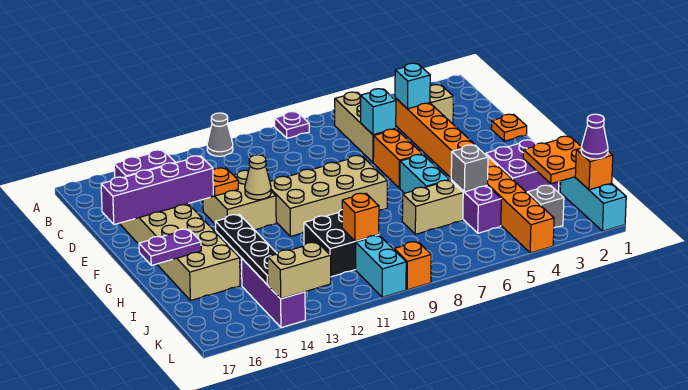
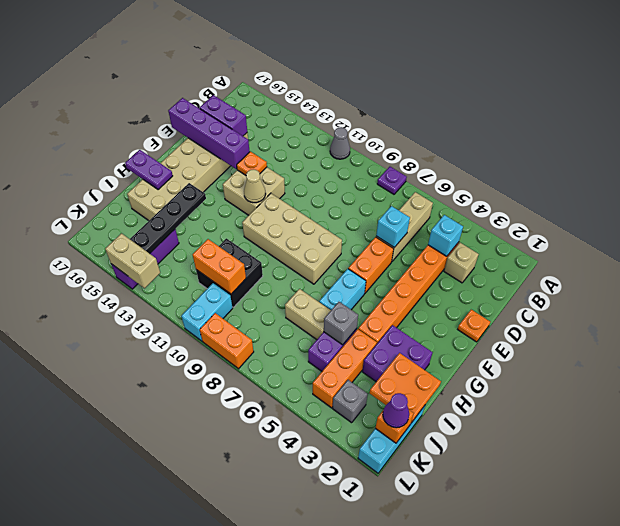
orange 1x4 brick [487,166,554,253] -> orange 1x3 brick [313,329,377,408]
orange 1x1 brick [342,193,379,241] -> orange 1x2 brick [193,239,246,294]
orange 1x1 brick [394,242,431,290] -> orange 1x2 brick [200,313,254,369]

